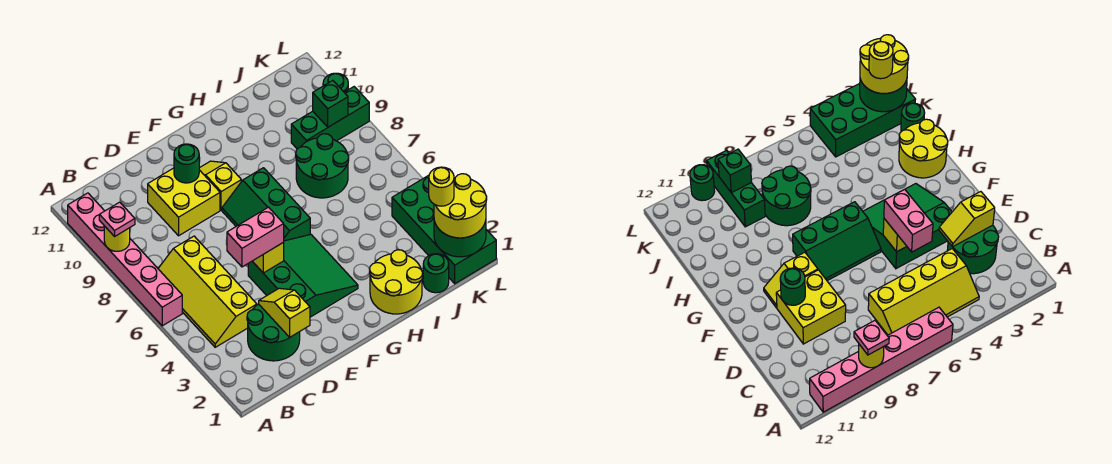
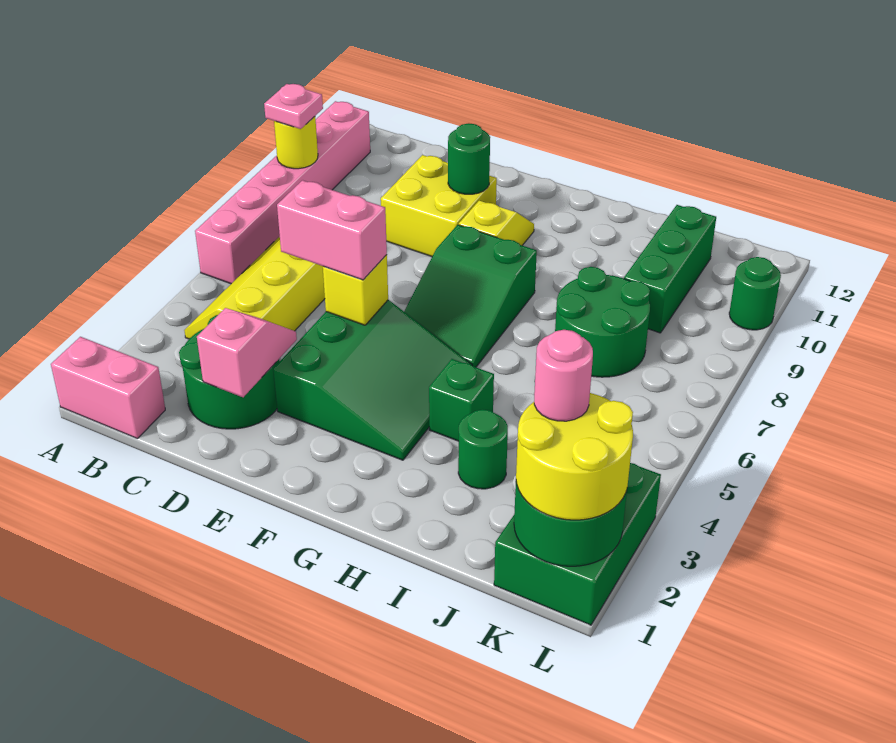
none -> pink 1x2 brick [51,337,165,438]
yellow 1x2 slope [259,288,310,337] -> pink 1x2 slope [197,308,297,397]
green 2x3 slope [222,168,310,241] -> green 2x3 slope turned to [404,225,537,367]
yellow 2x2 round brick [370,250,423,314] -> none
green 1x1 round brick [423,254,449,293] -> green 1x1 round brick moved to [458,409,508,489]
green 1x3 brick [291,87,369,149] -> green 1x3 brick turned to [624,205,716,333]
green 2x4 brick [392,175,496,284] -> green 2x3 brick [494,463,661,625]
yellow 1x1 round brick [429,167,454,206] -> pink 1x1 round brick [534,330,593,421]
green 1x1 brick [313,81,348,127] -> green 1x1 brick moved to [429,359,494,441]

